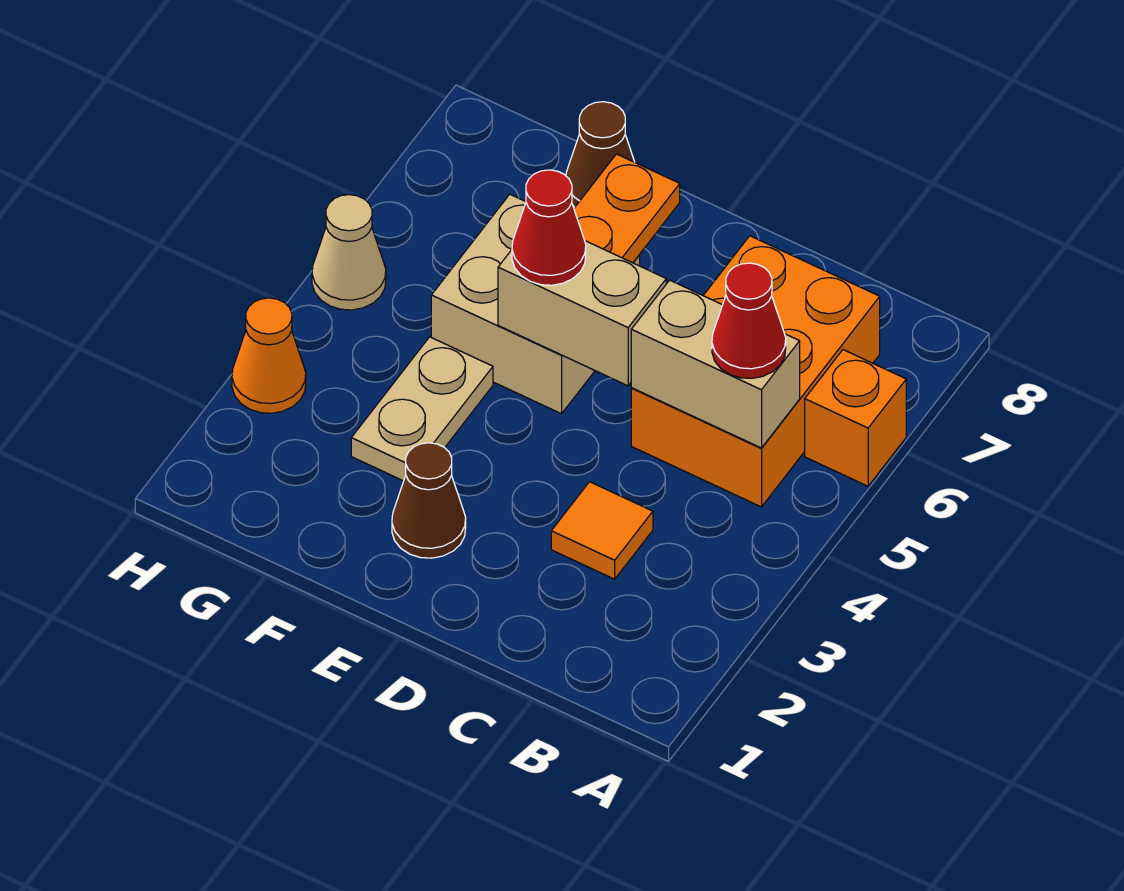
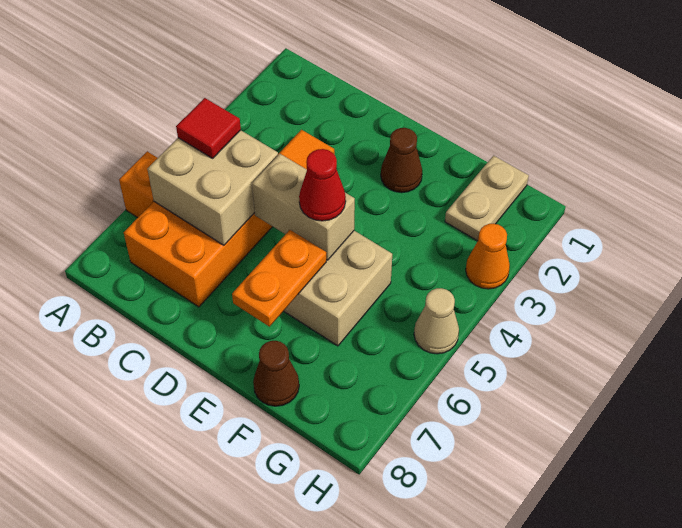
tan 1x2 brick [631,280,800,448] -> tan 2x2 brick [147,130,278,245]
red 1x1 cone [712,263,786,378] -> red 1x1 tile [176,98,241,158]
tan 1x2 plate [351,337,493,481] -> tan 1x2 plate moved to [445,156,529,241]

